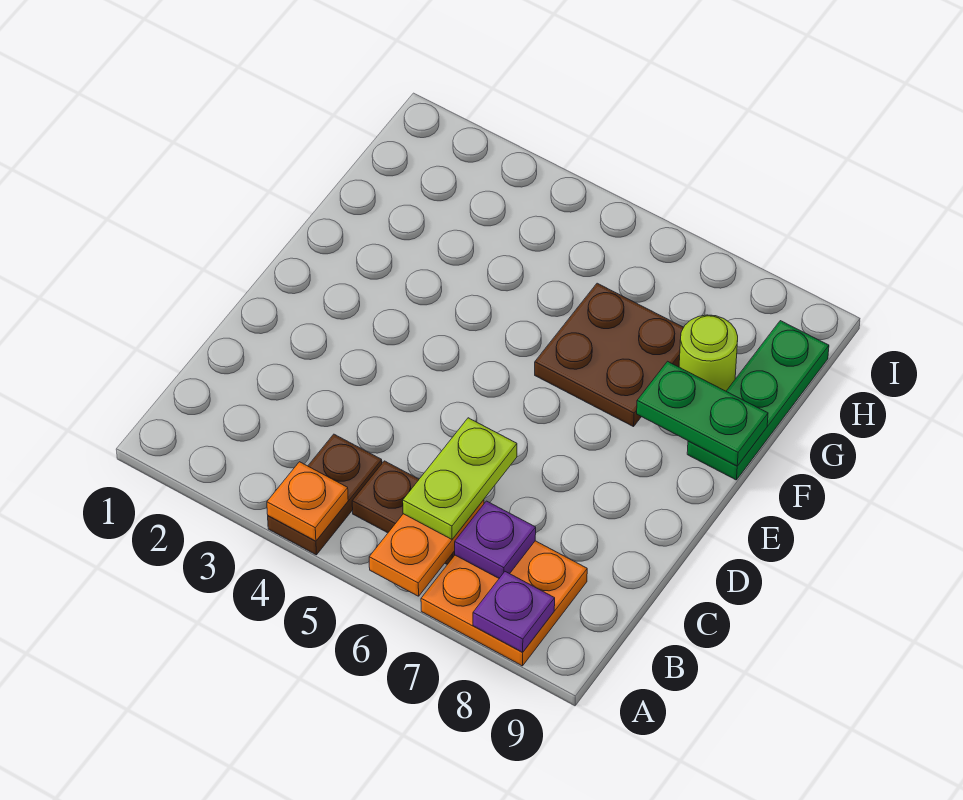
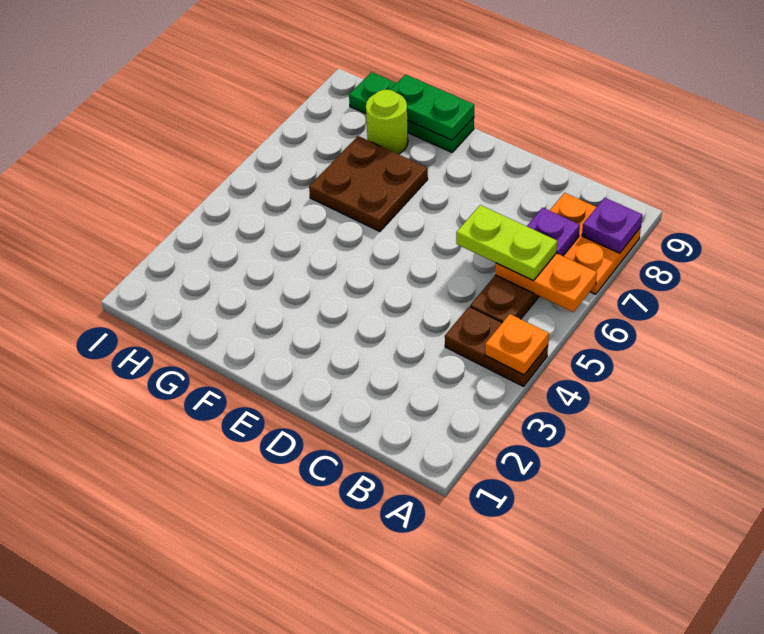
green 1x2 plate [637,361,768,466] -> green 1x2 plate turned to [390,75,474,140]

